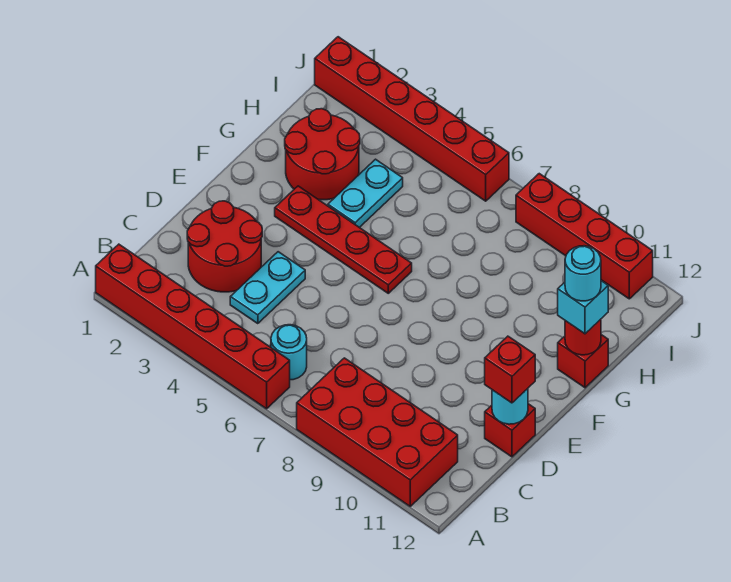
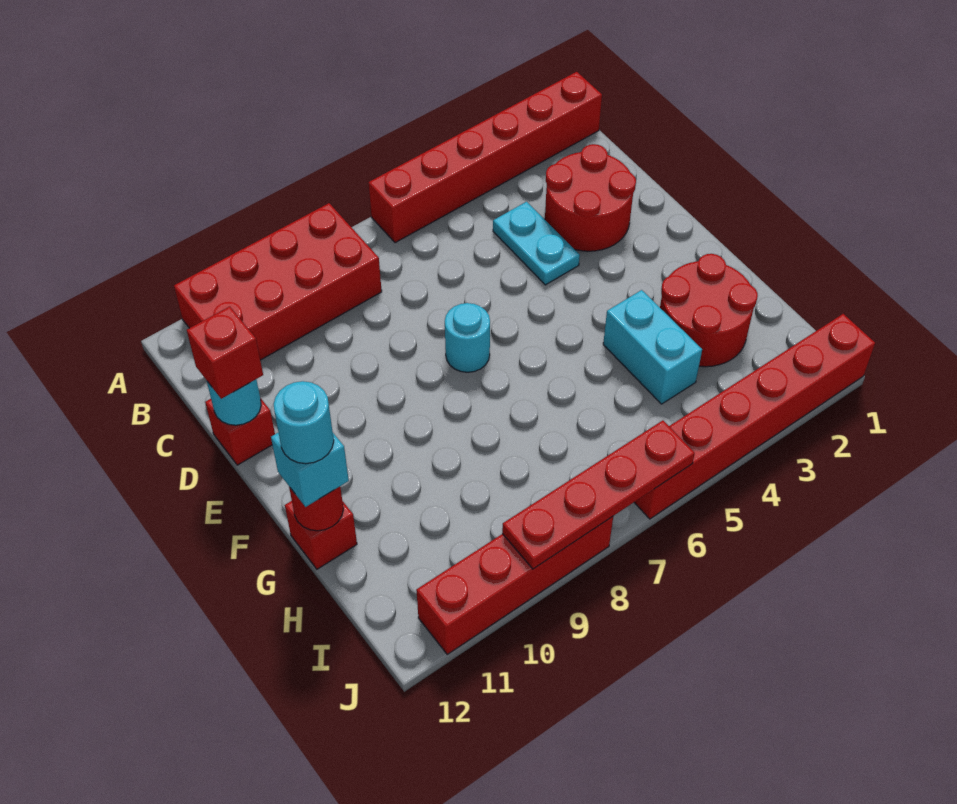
cyan 1x1 round brick [271,325,307,380] -> cyan 1x1 round brick moved to [445,303,490,372]
red 1x4 plate [275,186,412,293] -> red 1x4 plate moved to [502,420,695,569]
cyan 1x2 plate [328,159,403,228] -> cyan 1x2 brick [603,290,702,404]

